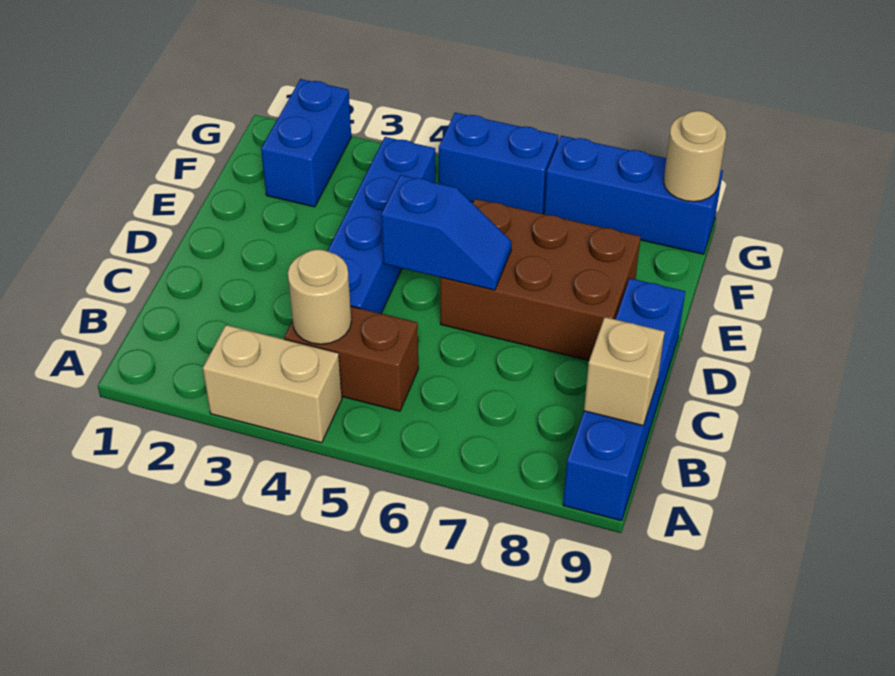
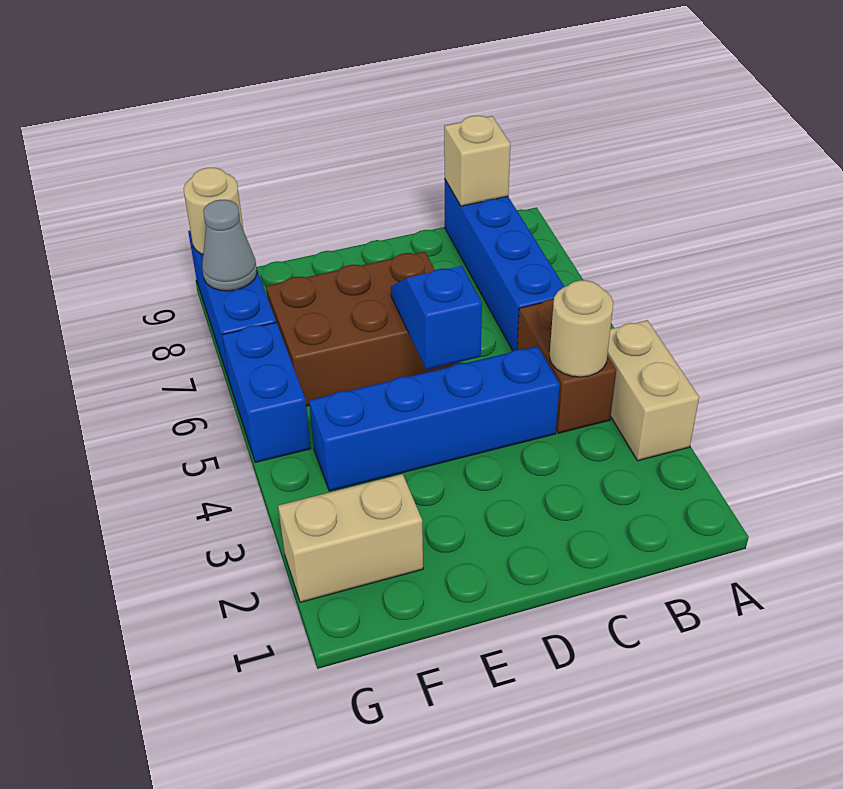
blue 1x4 brick [563,278,685,521] -> blue 1x4 brick turned to [445,180,564,351]
brown 2x3 brick [440,199,641,360] -> brown 2x3 brick turned to [266,252,460,406]
blue 1x2 brick [261,79,351,207] -> tan 1x2 brick [278,474,423,602]
none -> grey 1x1 cone [202,200,257,291]

